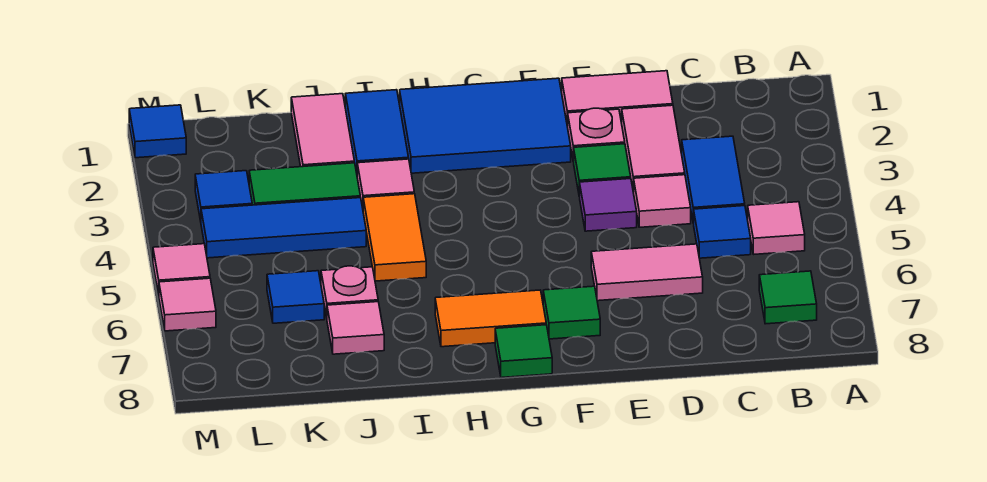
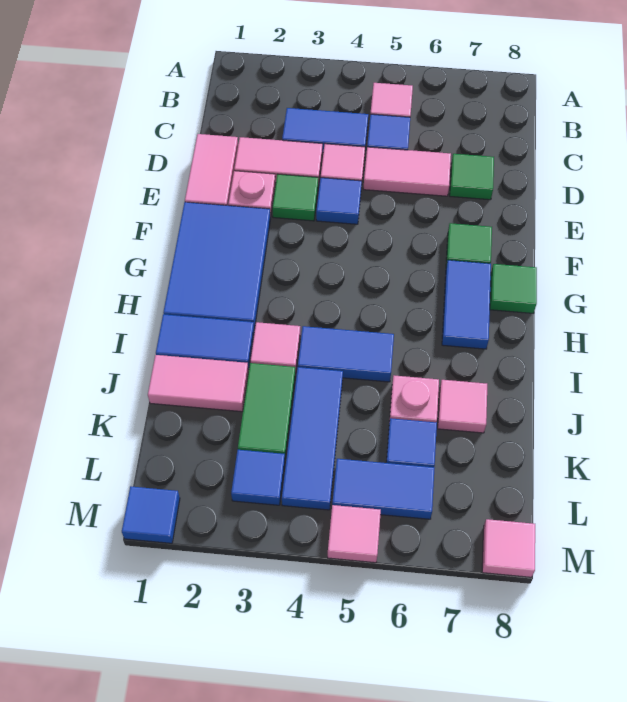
green 1x1 tile [759,271,817,324] -> green 1x1 tile moved to [450,154,494,200]
pink 1x2 tile [591,244,703,301] -> pink 1x2 tile turned to [363,147,451,196]
purple 1x1 tile [579,179,637,231] -> blue 1x1 tile [316,178,362,224]
orange 1x2 tile [435,290,546,347] -> blue 1x2 tile [442,260,491,349]
orange 1x2 tile [363,194,426,281] -> blue 1x2 tile [298,326,394,382]
none -> blue 1x2 tile [332,459,435,519]
pink 1x1 tile [159,278,216,331] -> pink 1x1 tile moved to [482,519,535,577]

